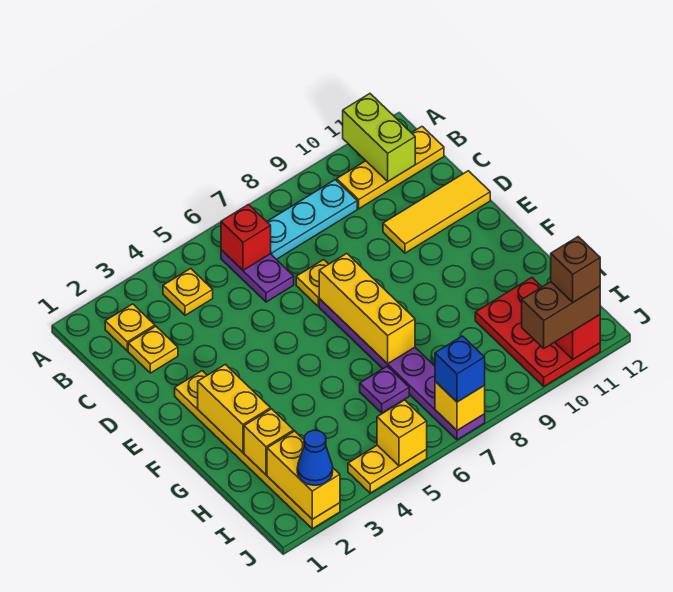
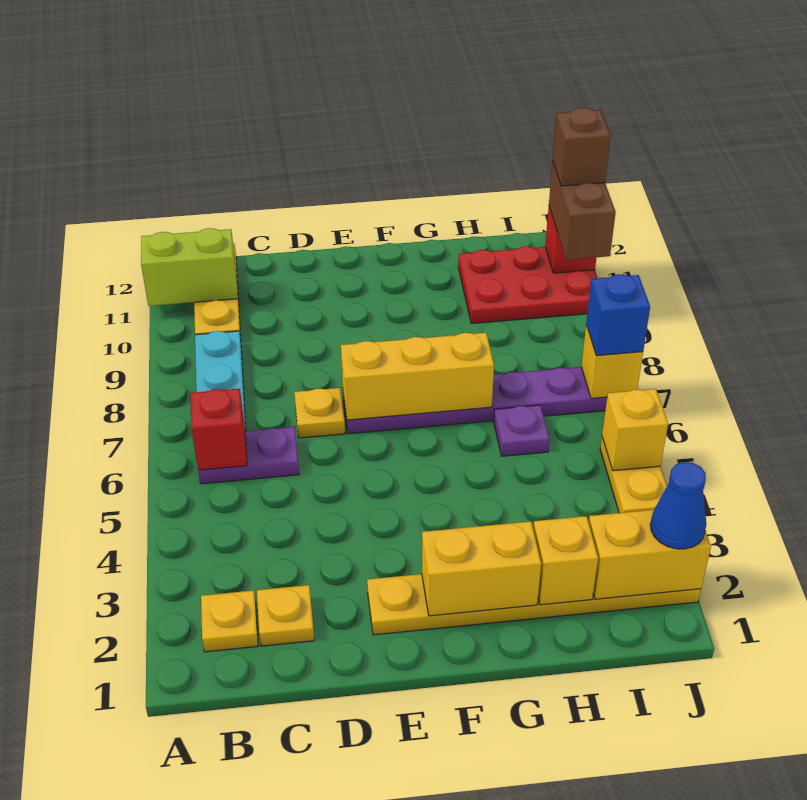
yellow 1x1 plate [163,268,213,315] -> none
yellow 1x3 tile [383,171,490,253] -> none

